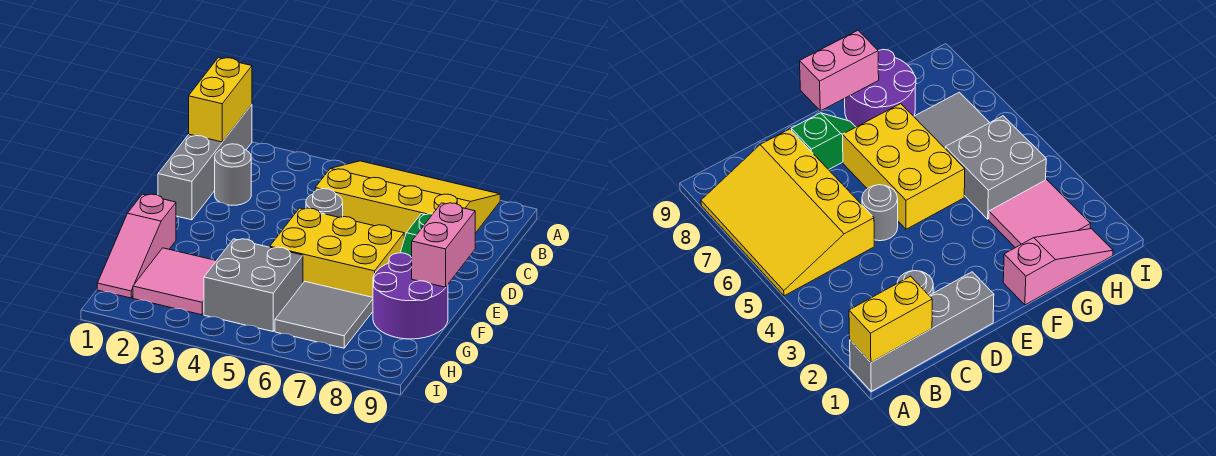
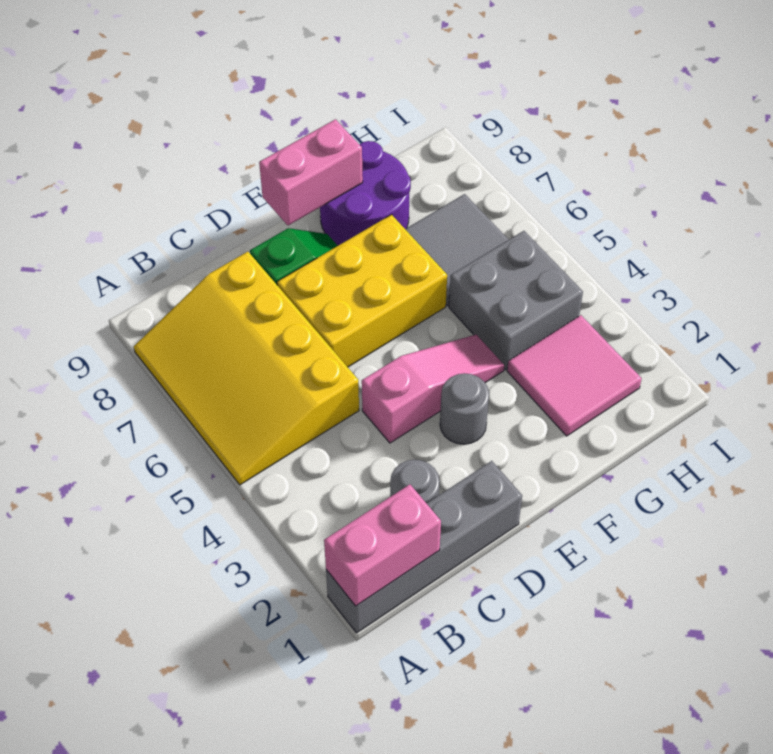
yellow 1x2 brick [189,58,252,142] -> pink 1x2 brick [324,484,441,606]
grey 1x1 round brick [306,189,343,217] -> grey 1x1 round brick moved to [440,373,489,444]
yellow 2x3 brick [270,208,404,297] -> yellow 2x3 brick turned to [277,215,447,367]
pink 1x3 slope [97,194,176,298] -> pink 1x3 slope moved to [362,335,504,443]

